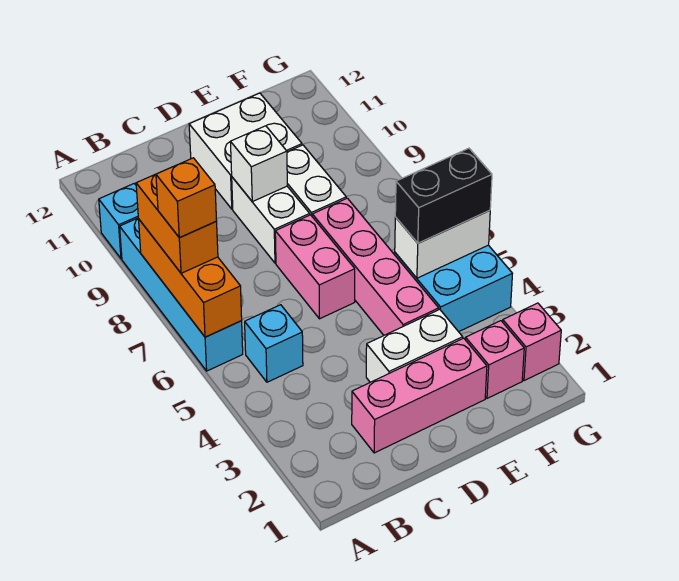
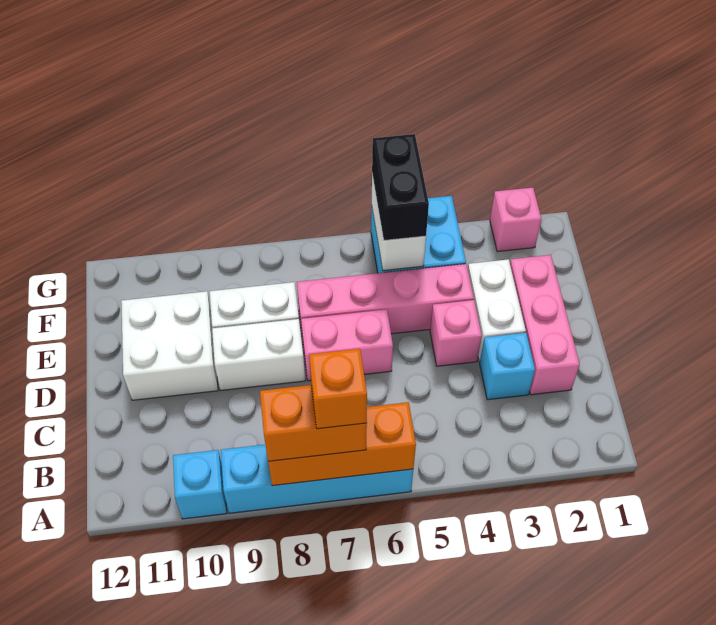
cyan 1x1 brick [245,305,303,382] -> cyan 1x1 brick moved to [480,333,535,400]
white 1x1 brick [230,126,287,202] -> none
pink 1x1 brick [466,321,524,398] -> pink 1x1 brick moved to [430,300,482,366]

